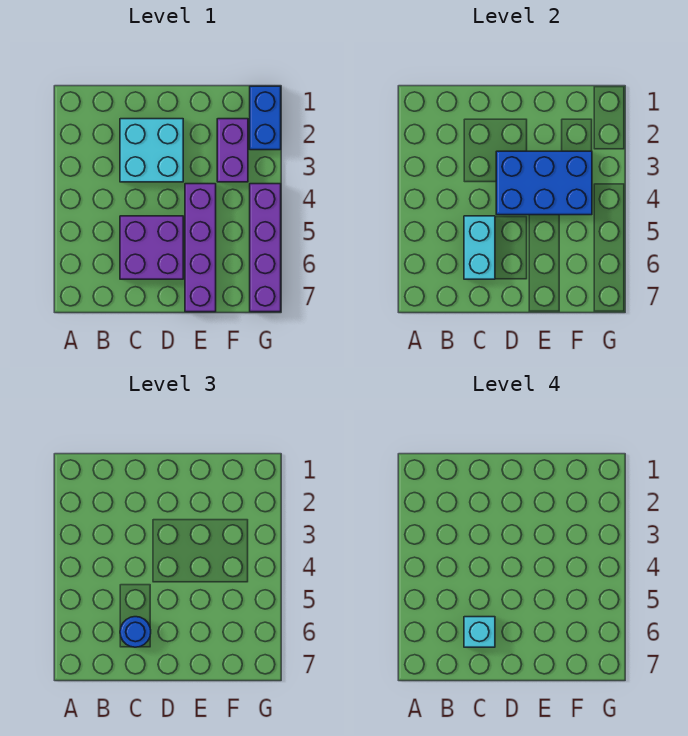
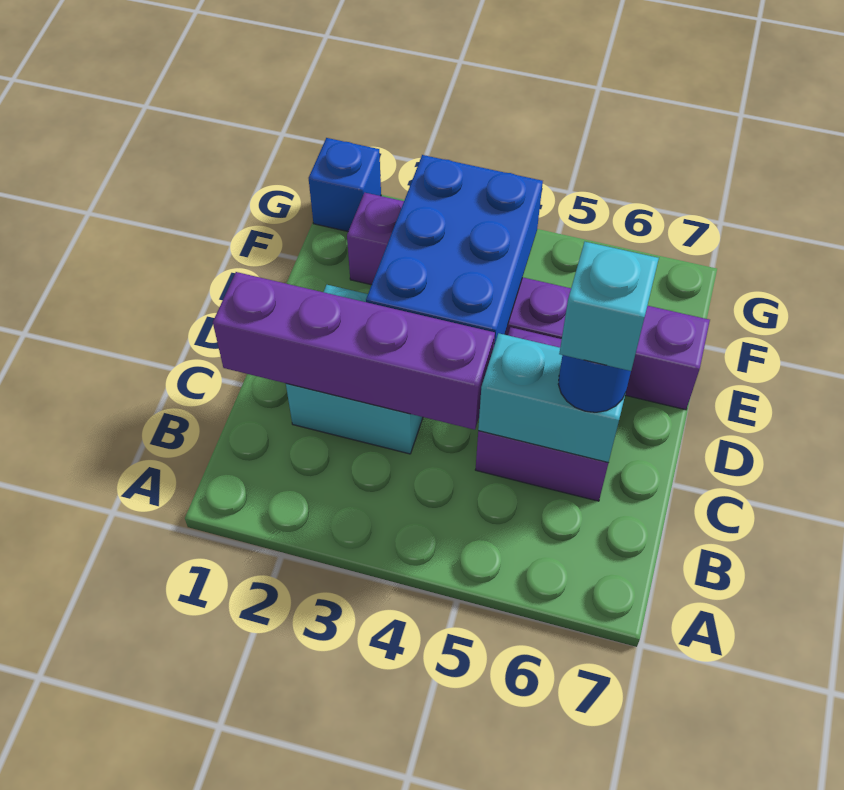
blue 1x2 brick [250,86,281,150] -> blue 1x1 brick [309,138,381,231]
purple 1x4 brick [250,184,281,312] -> purple 1x4 brick moved to [213,272,495,430]

